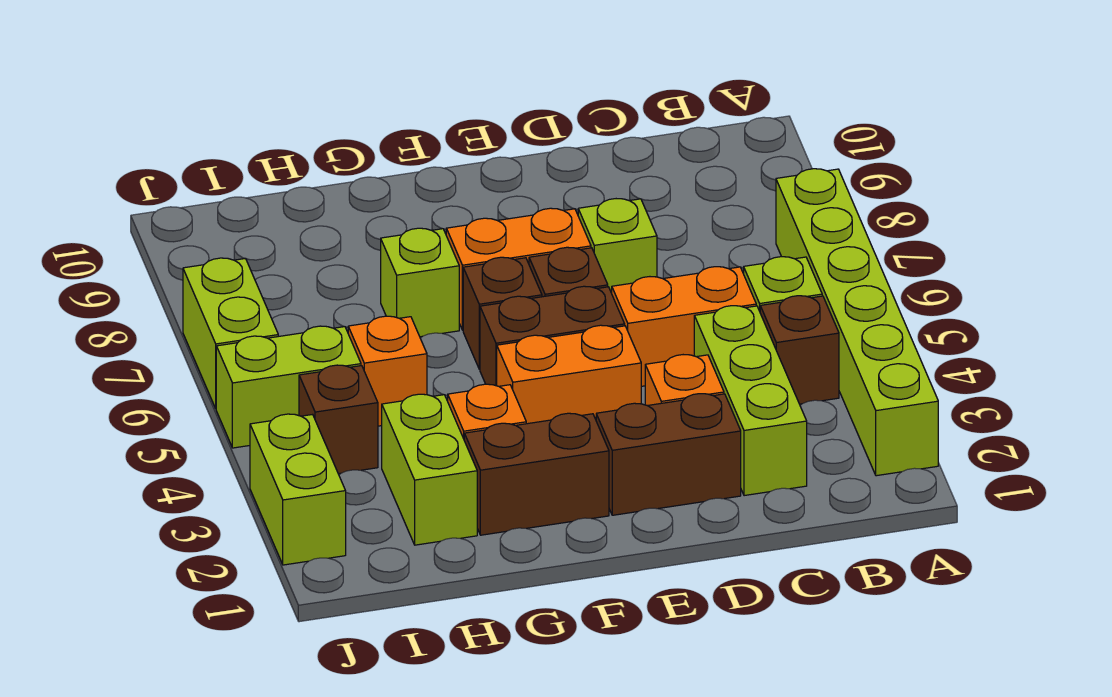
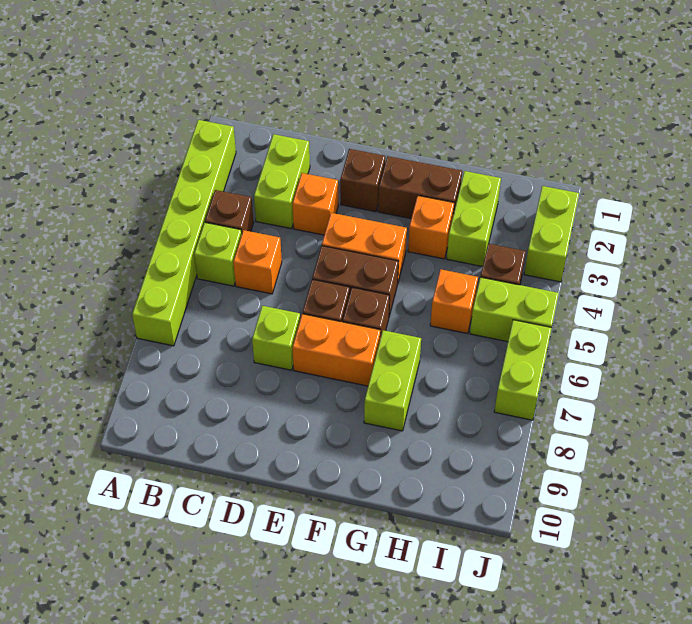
lime 1x3 brick [694,306,807,496] -> lime 1x2 brick [254,134,310,229]
orange 1x2 brick [612,267,756,386] -> orange 1x1 brick [233,230,282,294]
brown 1x2 brick [596,394,741,515] -> brown 1x1 brick [340,149,385,212]
lime 1x1 brick [381,228,459,337] -> lime 1x2 brick [364,330,421,431]

